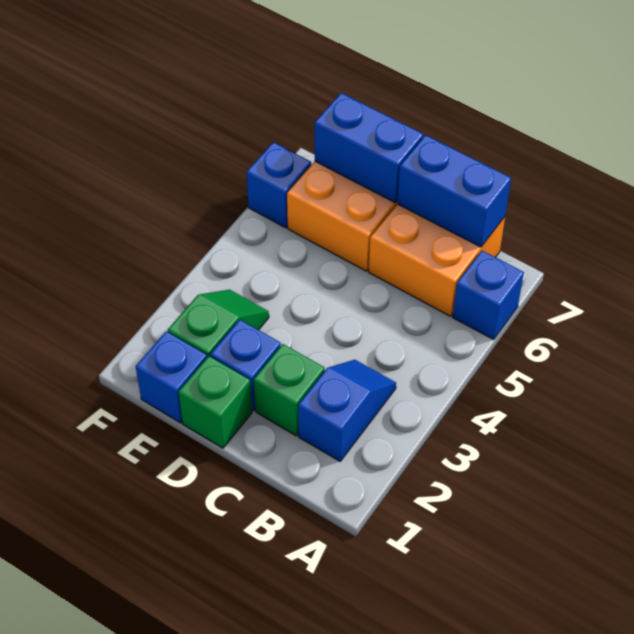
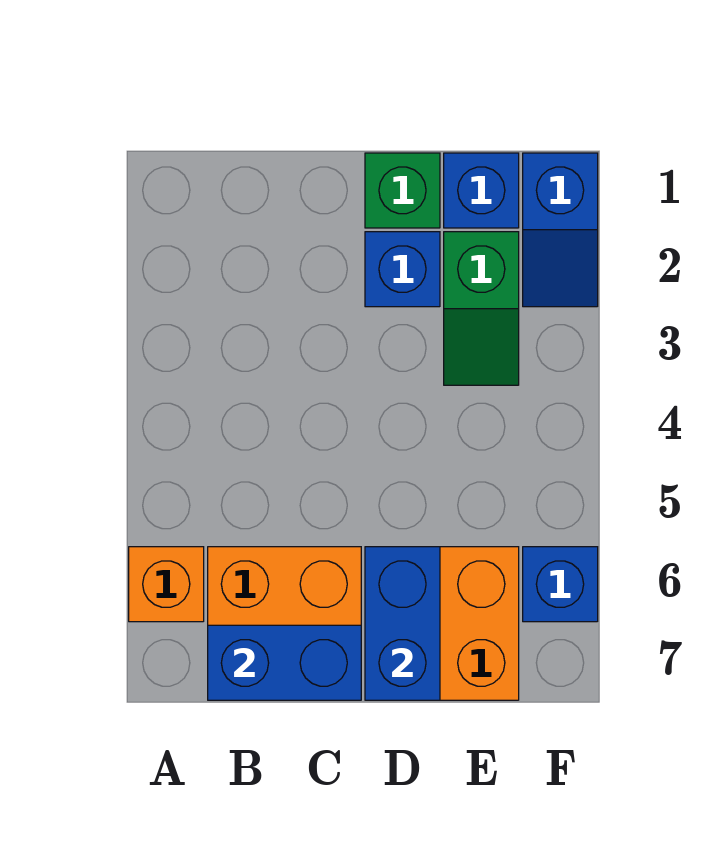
blue 1x1 brick [453,251,524,339] -> orange 1x1 brick [129,547,204,622]
blue 1x2 slope [298,360,396,461] -> blue 1x2 slope moved to [523,153,598,307]
green 1x1 brick [254,344,325,436] -> none
blue 1x2 brick [315,93,423,202] -> blue 1x2 brick turned to [365,547,440,700]

